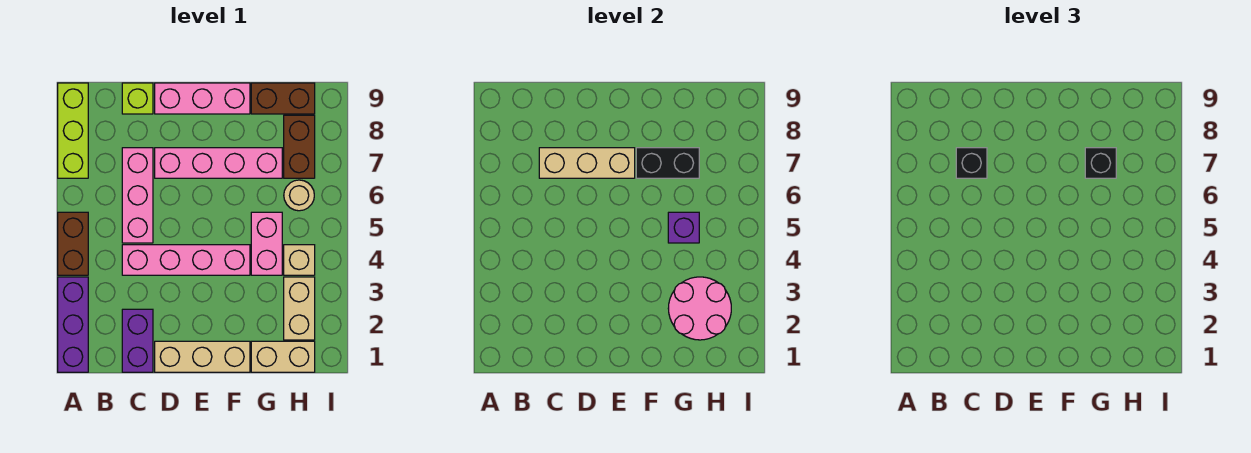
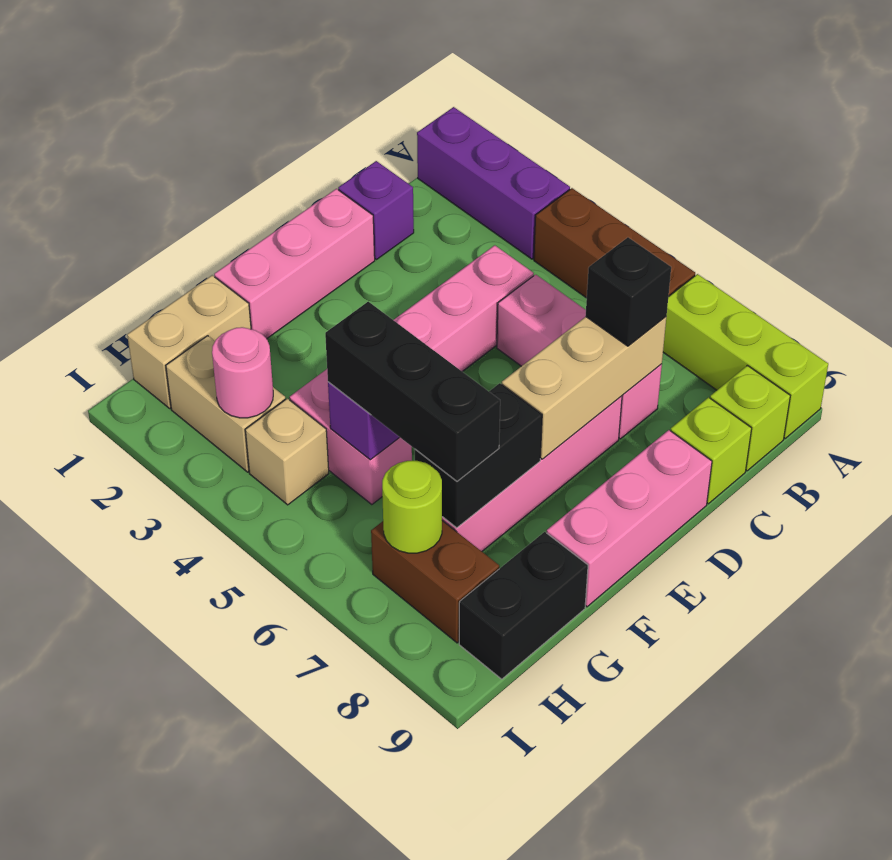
brown 1x2 brick [58,212,88,275] -> brown 1x3 brick [534,188,695,298]
none -> lime 1x1 brick [710,365,790,471]
purple 1x2 brick [122,309,153,372] -> purple 1x1 brick [338,161,414,259]
tan 1x3 brick [155,341,250,372] -> pink 1x3 brick [214,189,375,339]
pink 2x2 round brick [668,277,731,340] -> pink 1x1 round brick [212,327,273,418]
black 1x1 brick [1085,148,1116,178] -> black 1x3 brick [325,302,500,481]
brown 1x2 brick [251,83,315,114] -> black 1x2 brick [459,532,588,679]
tan 1x1 round brick [284,180,314,211] -> none
none -> lime 1x1 round brick [382,461,442,553]

